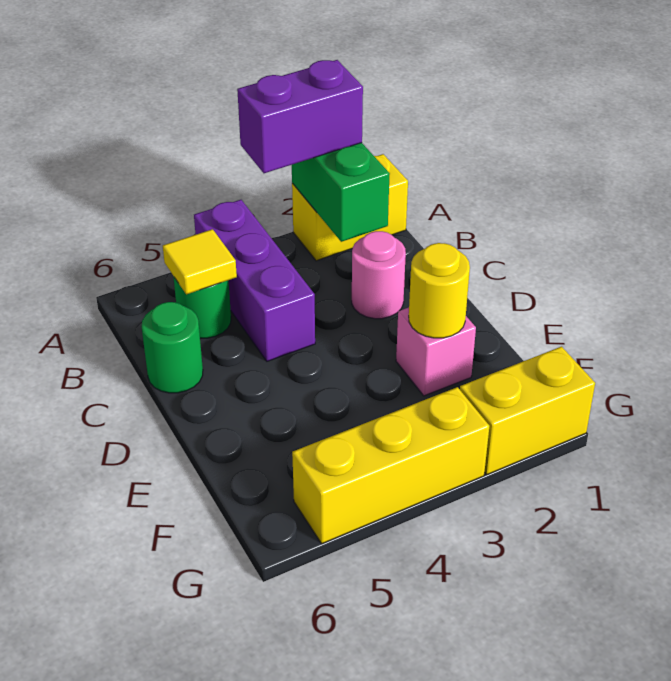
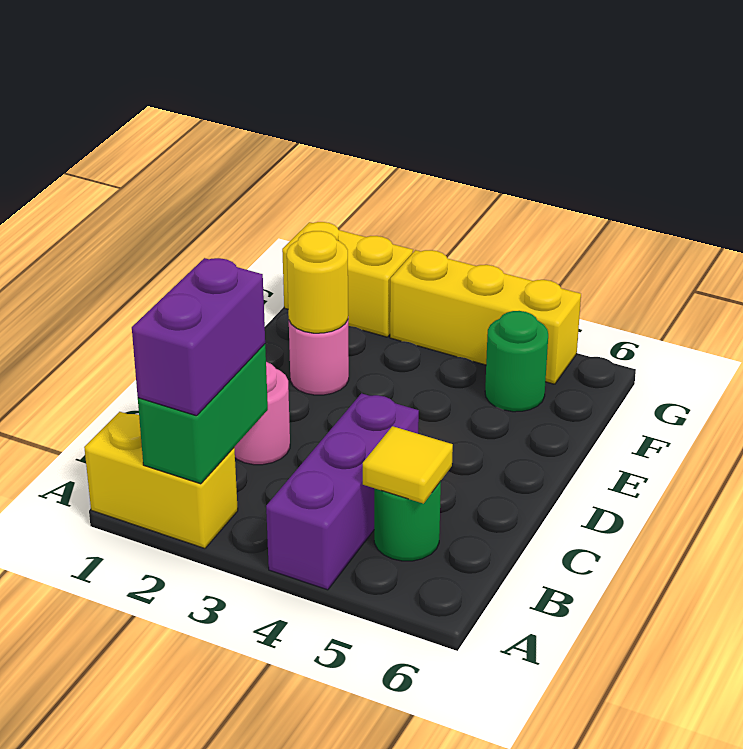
purple 1x2 brick [237,60,363,173] -> purple 1x2 brick turned to [132,258,265,416]
green 1x1 round brick [141,302,203,393] -> green 1x1 round brick moved to [485,311,548,412]
pink 1x1 brick [396,307,476,396] -> pink 1x1 round brick [289,320,349,395]

